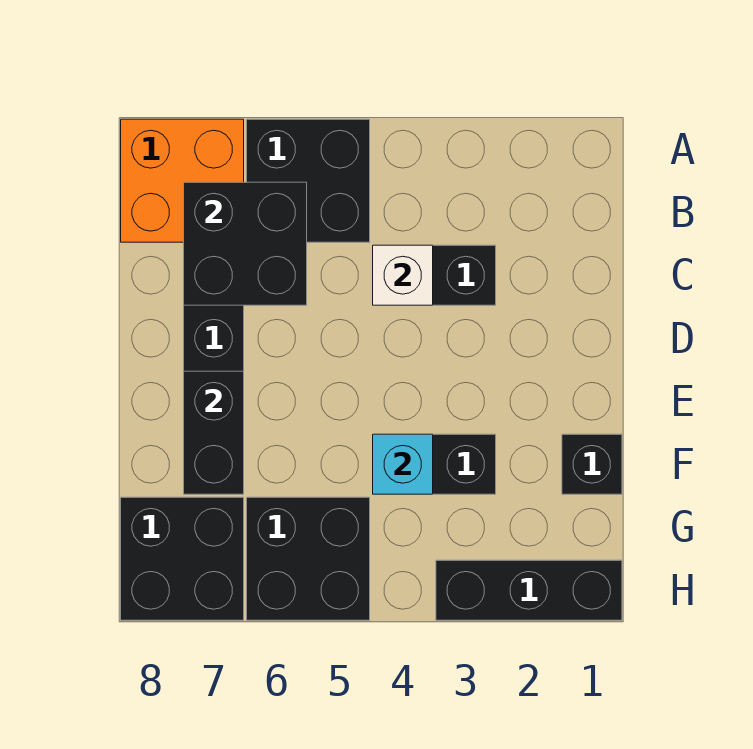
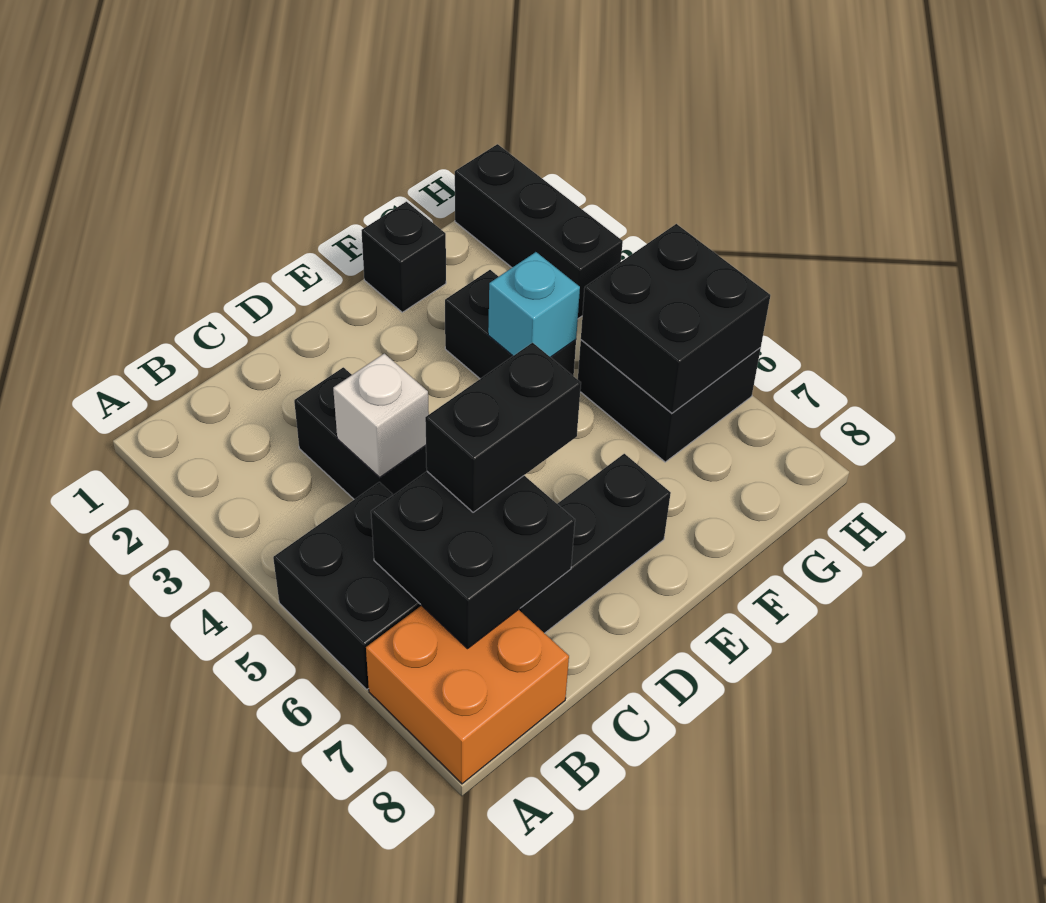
black 1x2 brick [184,371,244,494] -> black 1x2 brick moved to [425,343,581,512]
black 2x2 brick [121,497,244,620] -> black 2x2 brick moved to [581,224,770,413]

